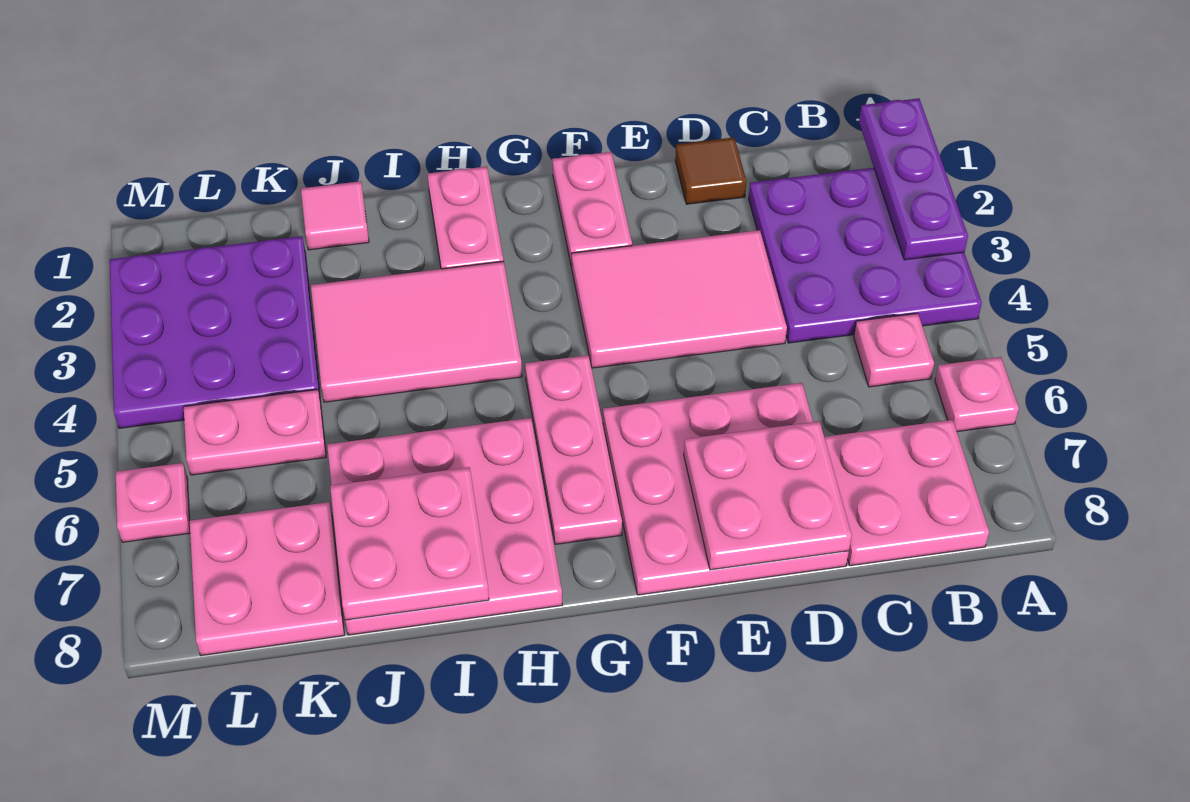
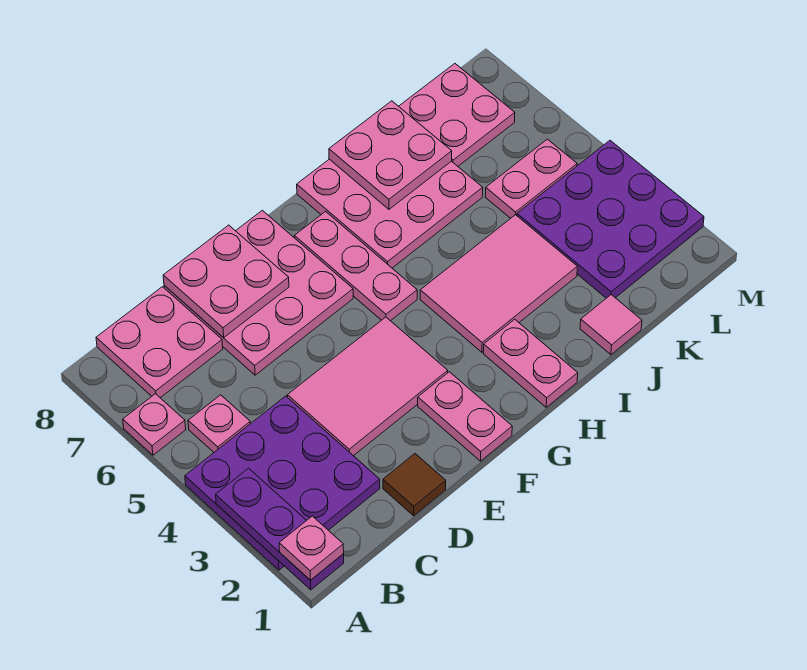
pink 1x1 plate [116,463,190,542] -> pink 1x1 plate moved to [279,516,344,580]

